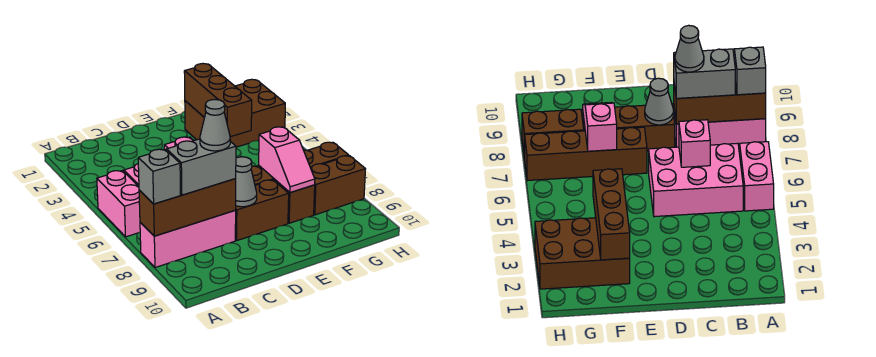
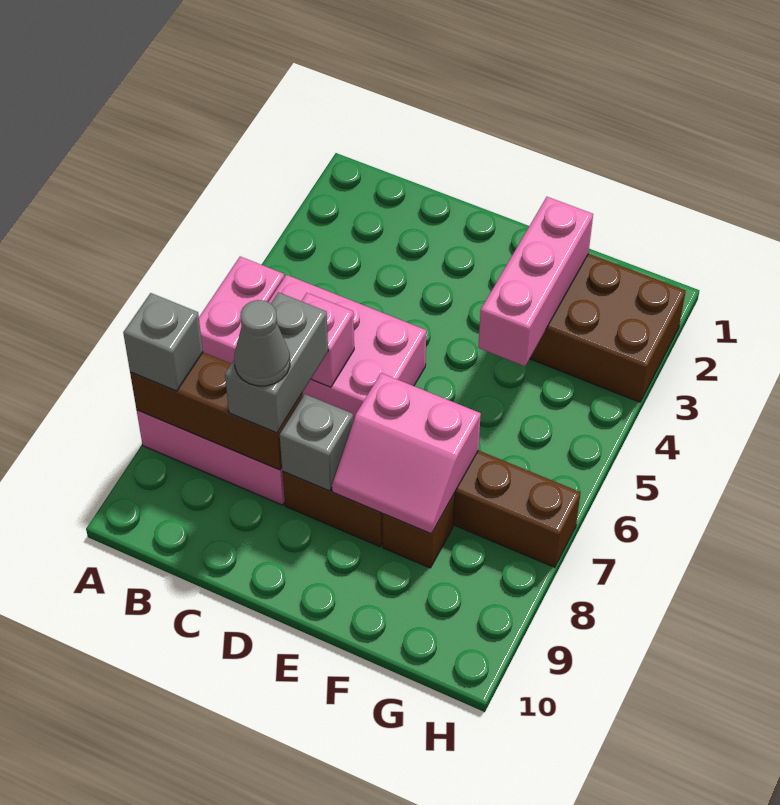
grey 1x2 brick [167,139,236,195] -> grey 1x2 brick turned to [225,292,328,433]
grey 1x1 cone [235,157,257,207] -> grey 1x1 brick [280,394,353,491]
brown 1x3 brick [184,64,252,137] -> pink 1x3 brick [478,197,593,366]
pink 1x2 slope [259,127,315,193] -> pink 2x2 slope [332,373,481,534]
brown 1x2 brick [311,156,365,215] -> none

